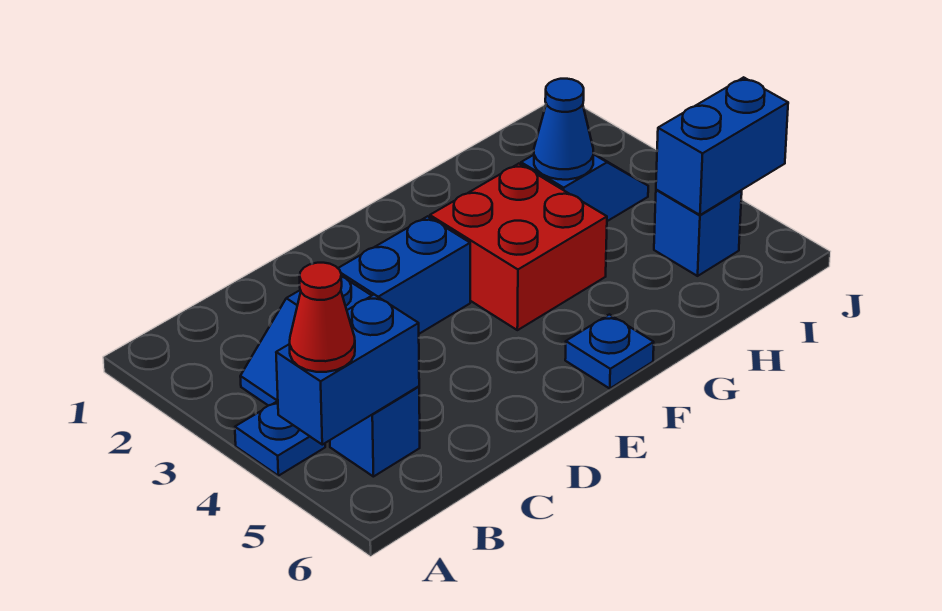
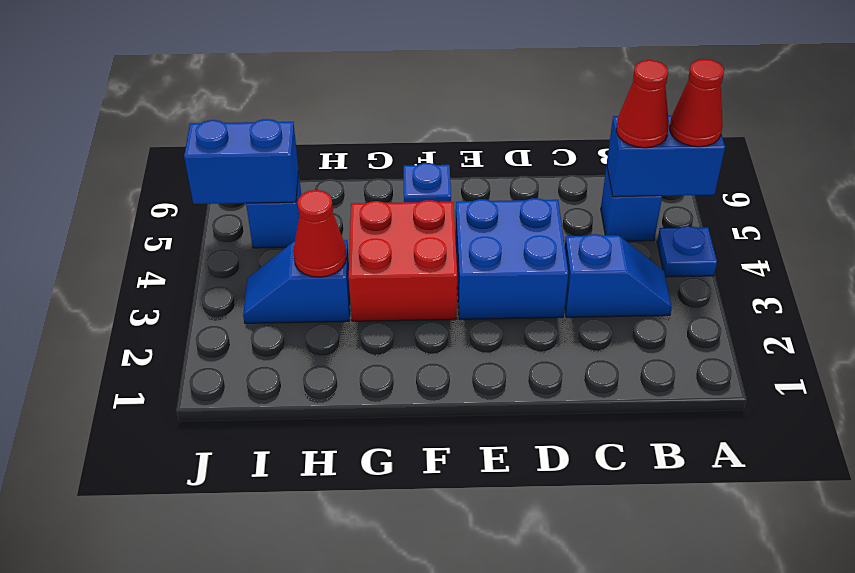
none -> red 1x1 cone [616,60,669,148]
blue 1x2 brick [338,216,470,334] -> blue 2x2 brick [455,198,568,319]
blue 1x1 cone [534,79,594,180] -> red 1x1 cone [293,190,347,277]

